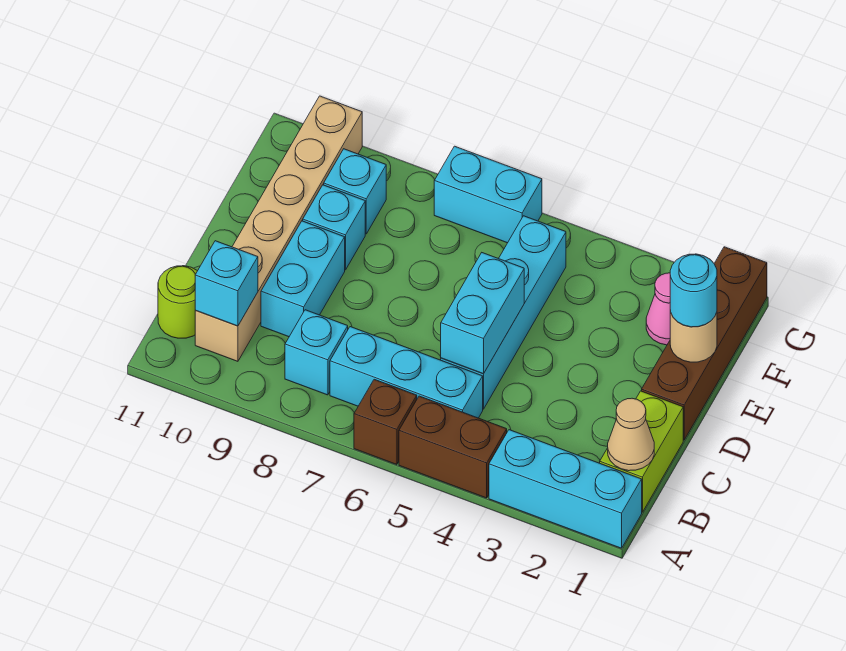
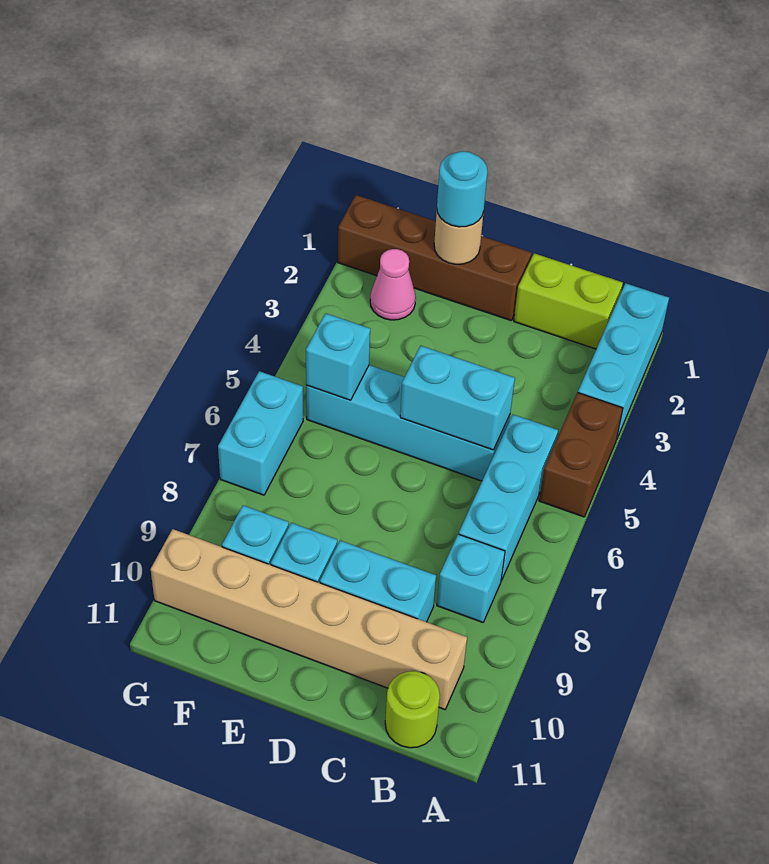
brown 1x1 brick [354,379,417,465] -> none
tan 1x1 cone [608,398,654,471] -> none
cyan 1x1 brick [195,241,258,326] -> cyan 1x1 brick moved to [306,313,370,400]

